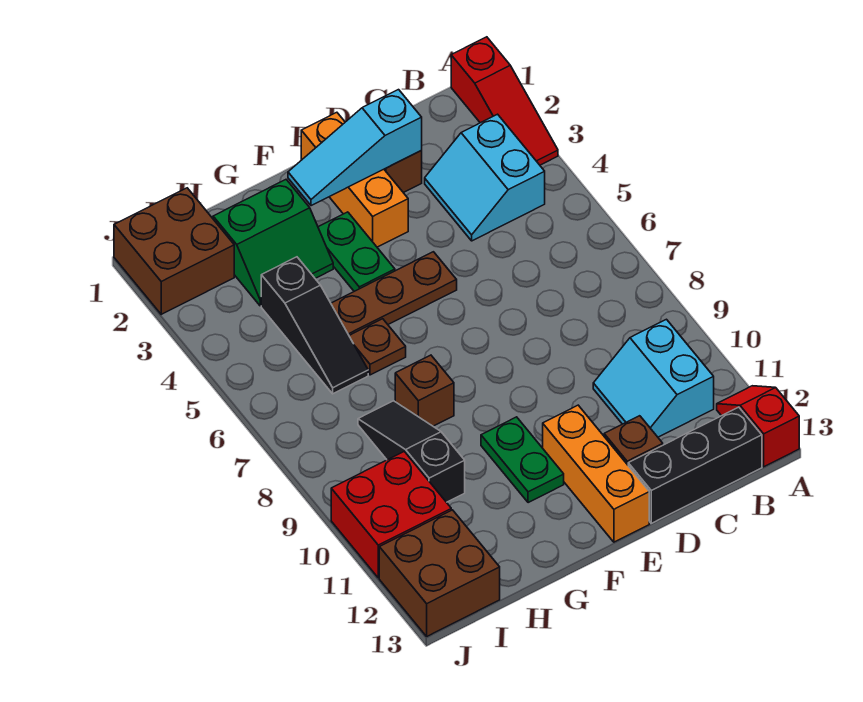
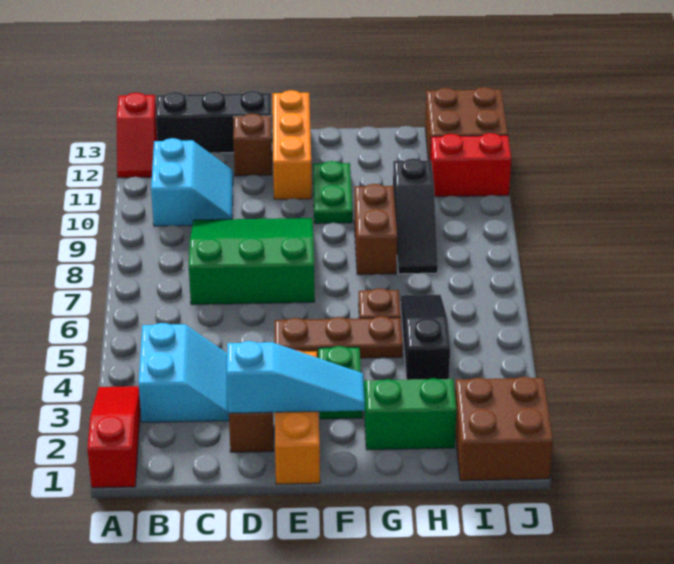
none -> green 3x3 slope [189,218,315,305]
brown 1x1 brick [395,355,454,426] -> brown 1x2 brick [354,184,397,275]
red 2x2 brick [331,452,451,578] -> red 1x2 brick [430,133,511,197]

